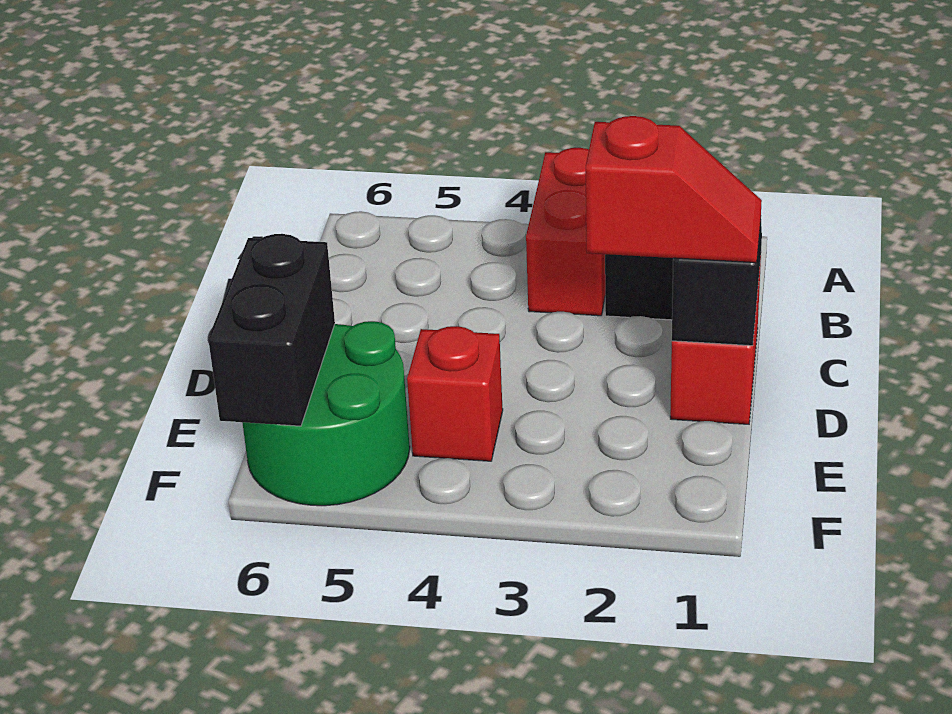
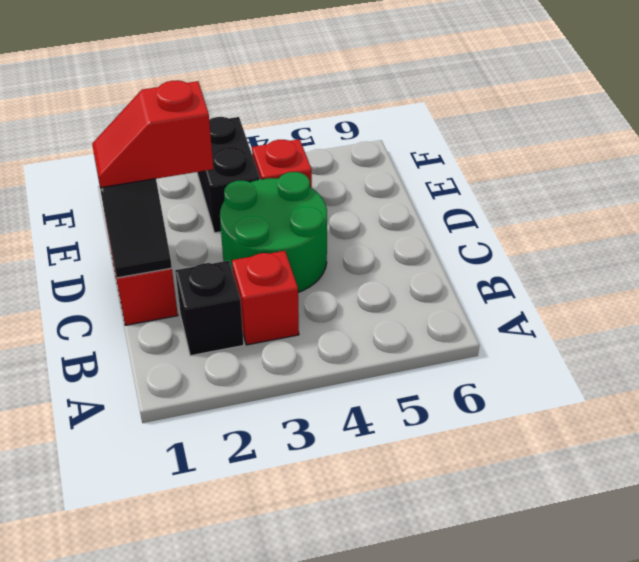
red 1x2 brick [526,148,605,316] -> red 1x1 brick [232,251,299,345]
green 2x2 round brick [242,321,410,506] -> green 2x2 round brick moved to [220,172,327,292]
black 1x2 brick [208,234,335,426] -> black 1x2 brick moved to [197,117,260,233]

